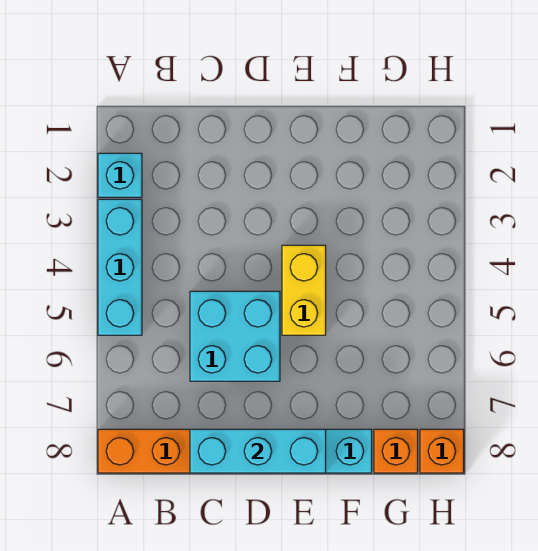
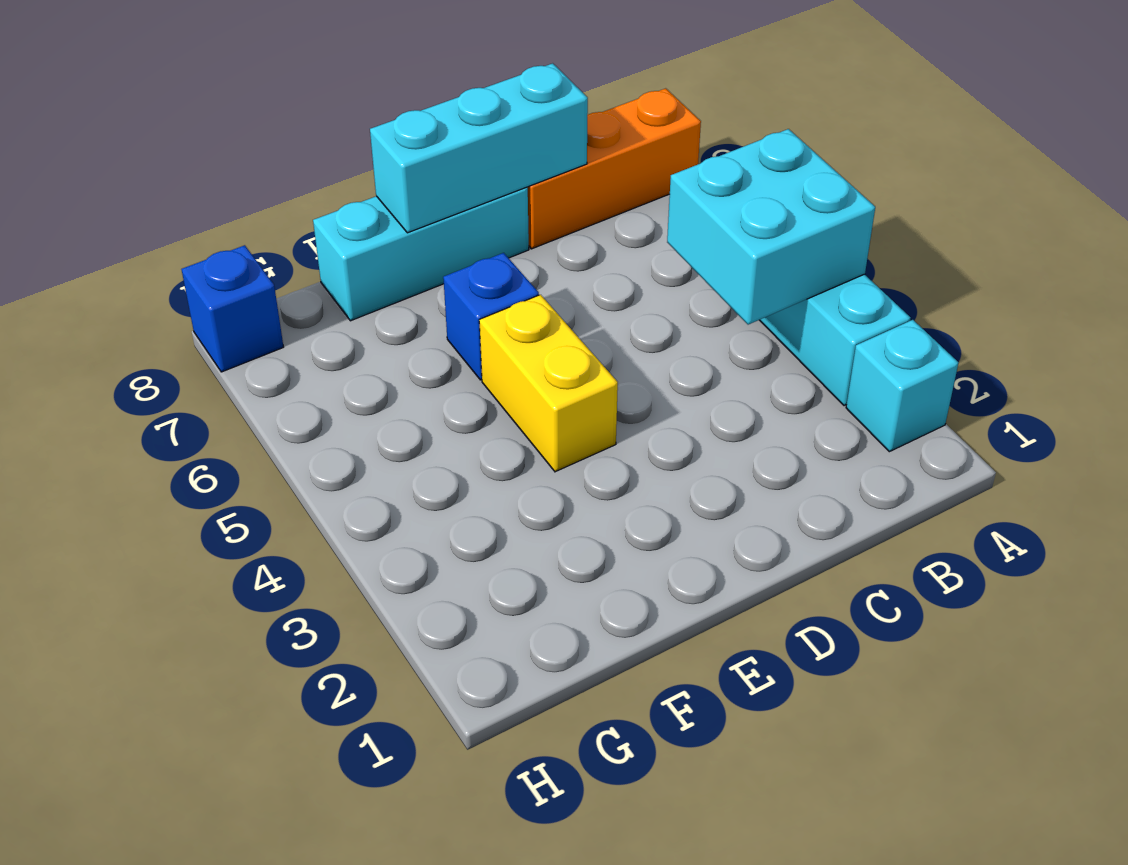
cyan 2x2 brick [190,291,280,381] -> cyan 2x2 brick moved to [667,129,875,325]
none -> blue 1x1 brick [443,253,539,380]
orange 1x1 brick [374,429,418,473] -> none
orange 1x1 brick [420,429,464,473] -> blue 1x1 brick [182,245,283,372]

